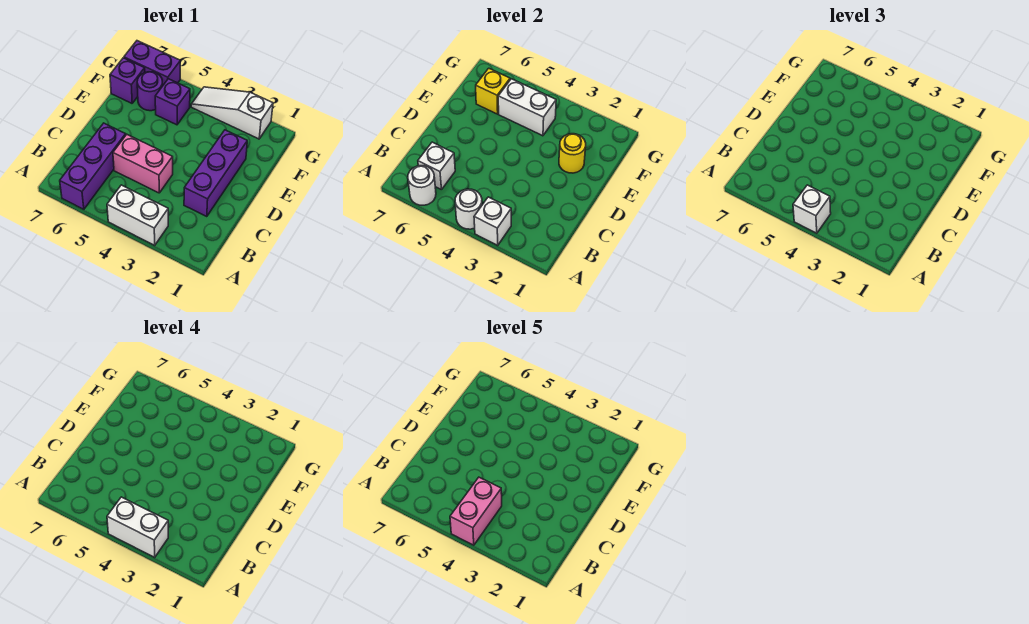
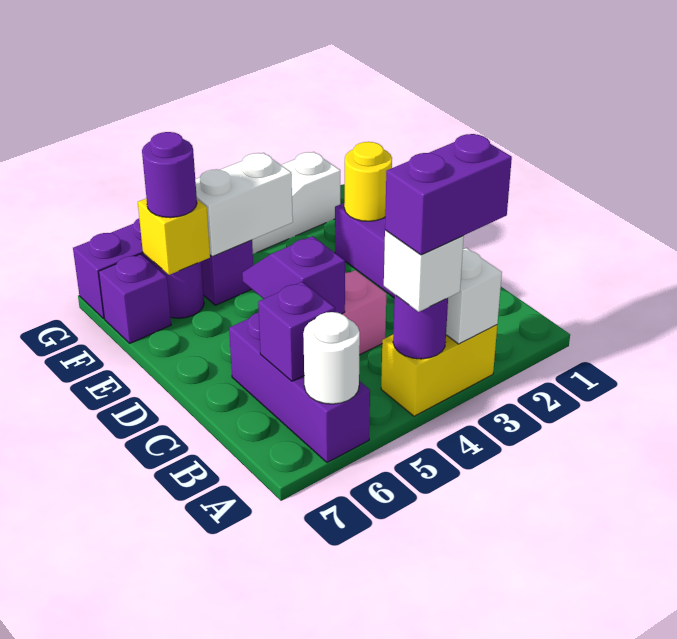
white 1x2 brick [107,185,168,245] -> yellow 1x2 brick [381,325,497,416]
white 1x2 brick [107,497,168,557] -> purple 1x2 brick [385,134,512,255]
white 1x1 round brick [455,189,482,229] -> purple 1x1 round brick [393,295,448,359]
pink 1x2 brick [450,477,502,545] -> none
white 1x1 brick [418,142,455,190] -> purple 1x1 brick [258,282,335,381]
none -> purple 1x2 slope [242,236,345,314]
none -> purple 1x1 round brick [142,132,197,218]

